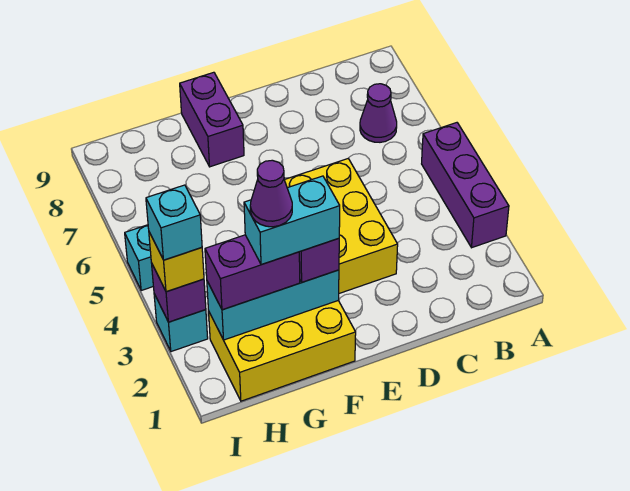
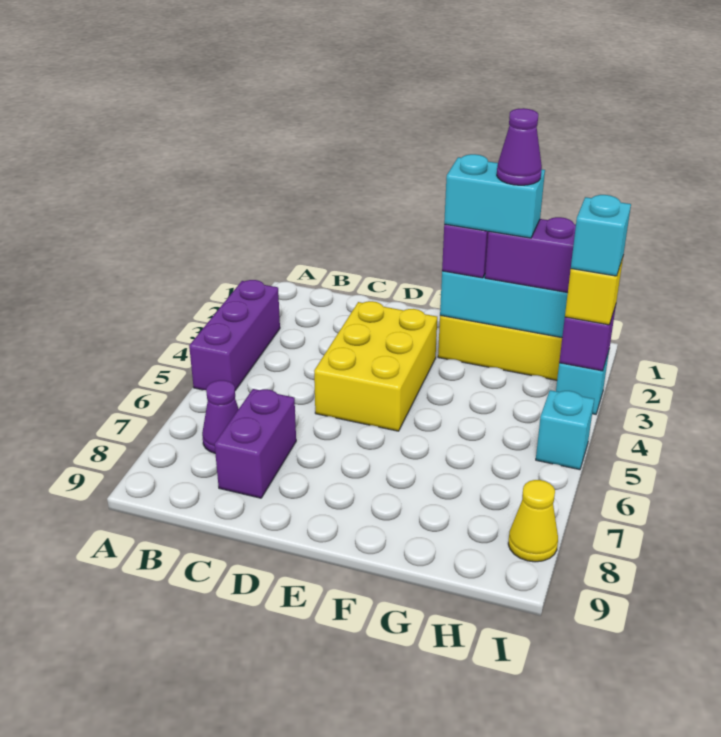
purple 1x2 brick [180,72,244,167] -> purple 1x2 brick moved to [215,389,296,498]
none -> yellow 1x1 cone [508,480,558,562]

